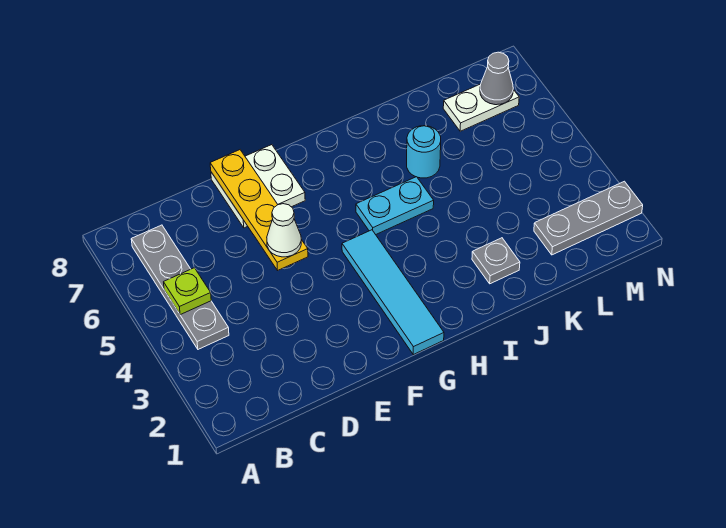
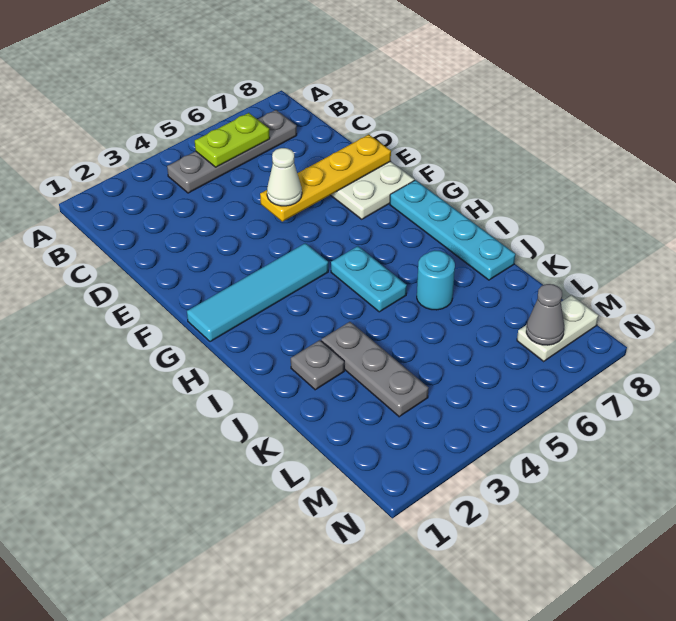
lime 1x1 plate [164,268,211,315] -> lime 1x2 plate [195,113,270,167]
none -> cyan 1x4 plate [390,180,515,280]
grey 1x3 plate [534,181,643,255] -> grey 1x3 plate moved to [321,322,428,417]
white 1x2 plate [443,84,519,131] -> white 1x2 plate turned to [517,295,598,361]

